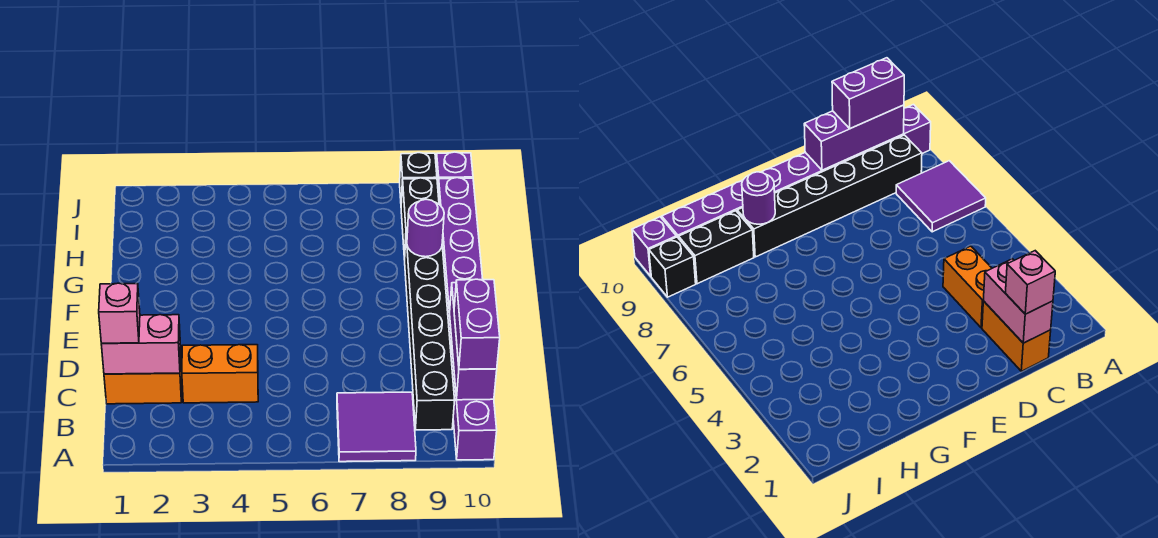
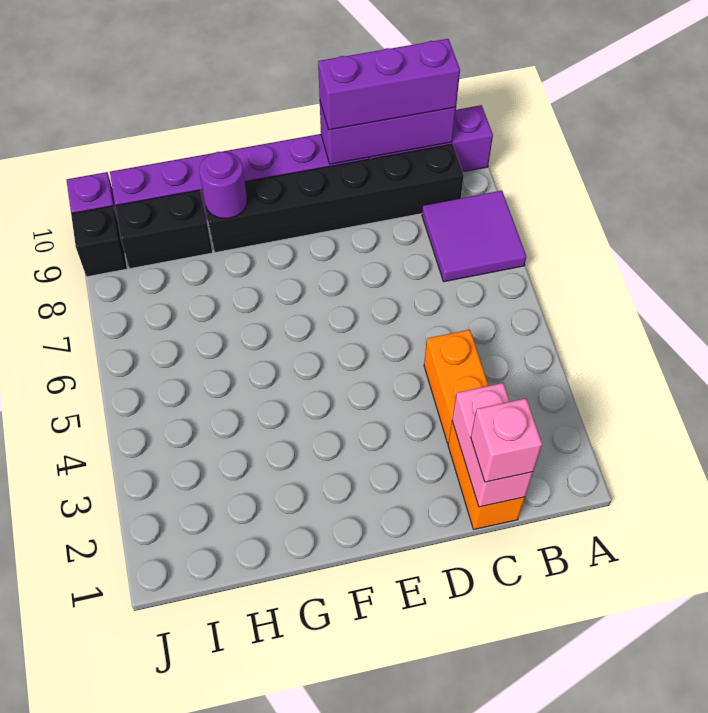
purple 1x2 brick [454,279,500,369] -> purple 1x3 brick [318,39,460,130]

